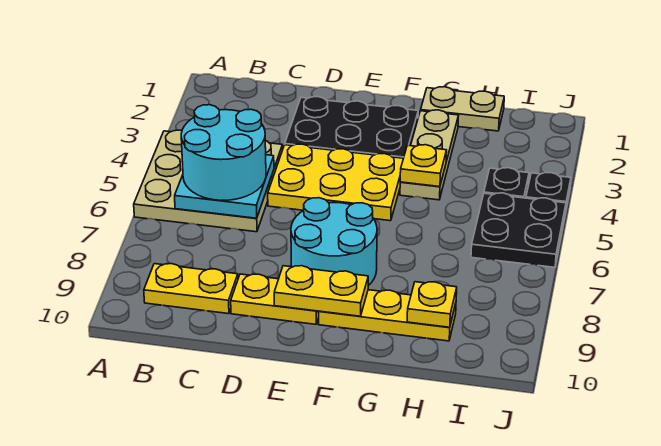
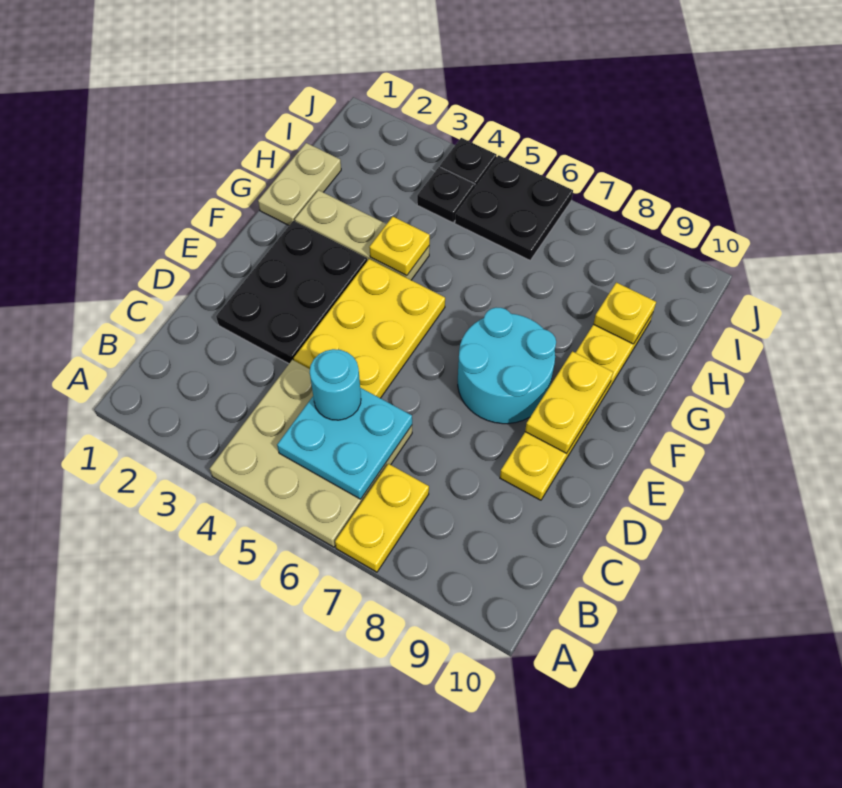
cyan 2x2 round brick [181,105,266,200] -> cyan 1x1 round brick [310,349,361,420]
yellow 1x2 plate [144,264,238,314] -> yellow 1x2 plate moved to [335,464,429,572]

